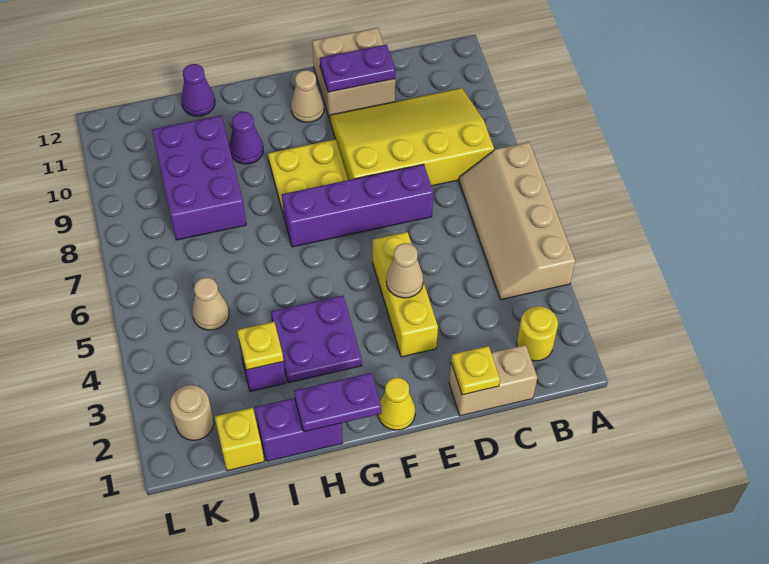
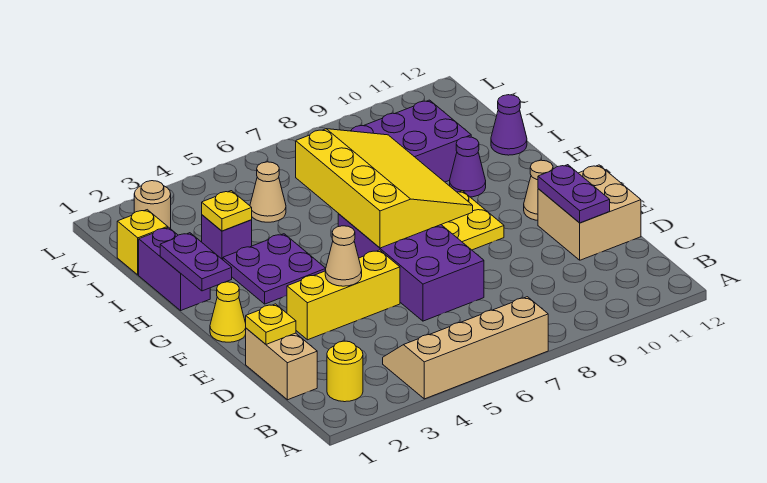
yellow 3x4 slope [329,88,494,186] -> yellow 3x4 slope moved to [296,129,473,248]
purple 1x4 brick [282,164,433,247] -> purple 2x4 brick [338,214,484,321]

